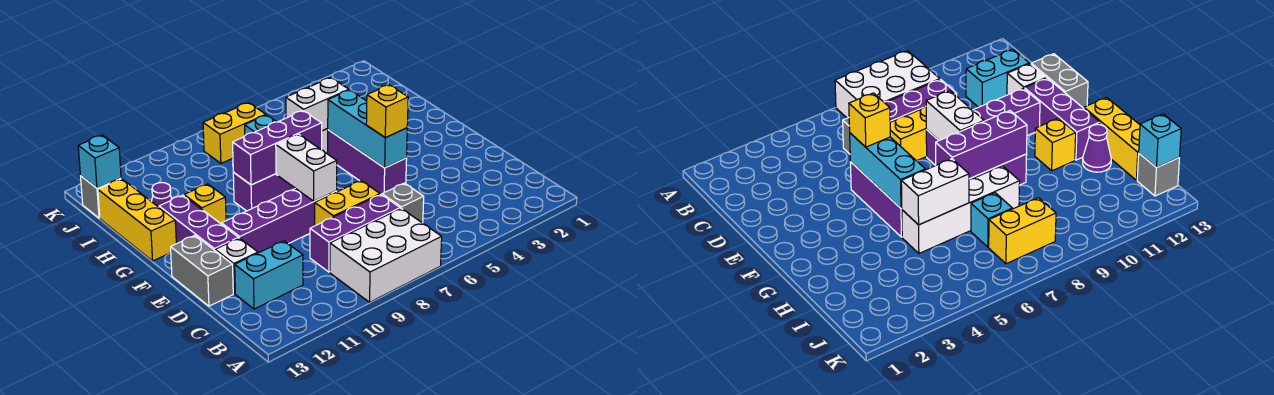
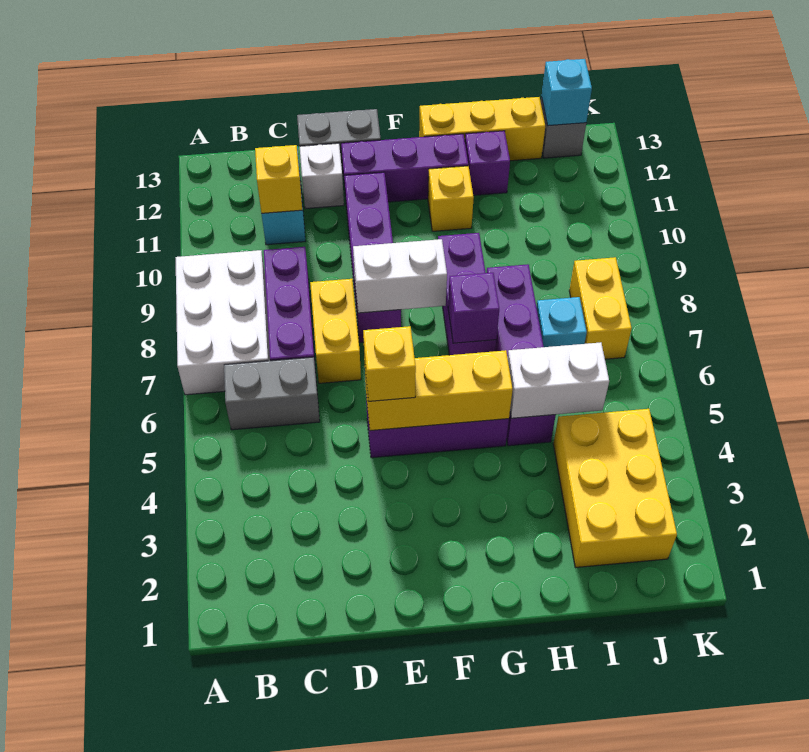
grey 1x1 brick [382,183,424,223] -> grey 1x2 brick [224,357,320,430]
none -> yellow 1x1 brick [255,145,302,213]
cyan 1x3 brick [327,90,407,168] -> yellow 1x3 brick [365,350,513,431]
purple 1x3 brick [233,111,322,185] -> purple 1x1 brick [448,273,499,343]
white 1x4 brick [902,166,1020,253] -> purple 1x4 brick [487,264,556,446]
white 1x2 brick [286,78,349,131] -> white 1x2 brick turned to [508,342,609,418]
purple 1x1 cone [152,183,172,207] -> purple 1x1 brick [465,131,510,195]
none -> yellow 2x3 brick [553,409,677,568]

